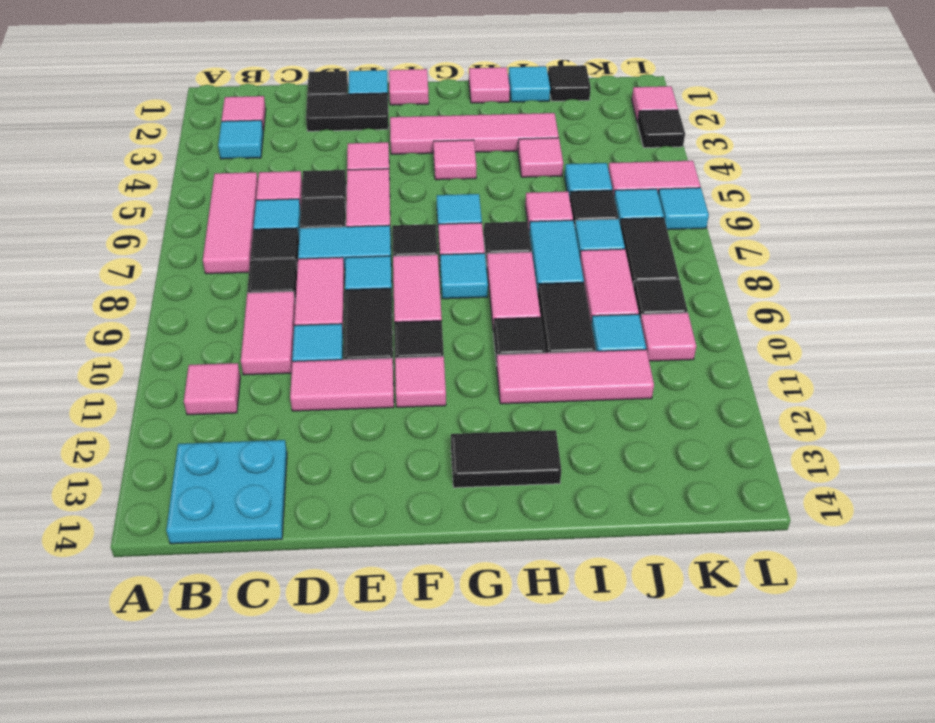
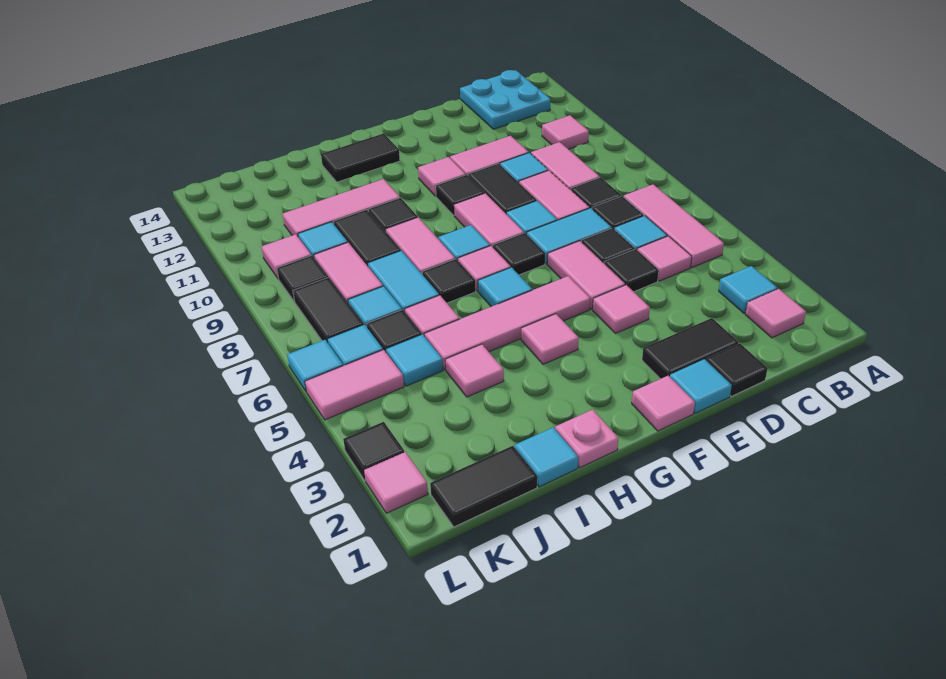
pink 1x4 tile [390,113,559,154] -> pink 1x4 tile moved to [425,276,590,370]
pink 1x1 tile [469,67,510,103] -> pink 1x1 plate [555,410,618,468]
black 1x1 tile [548,65,591,101] -> black 1x2 tile [430,446,537,527]

